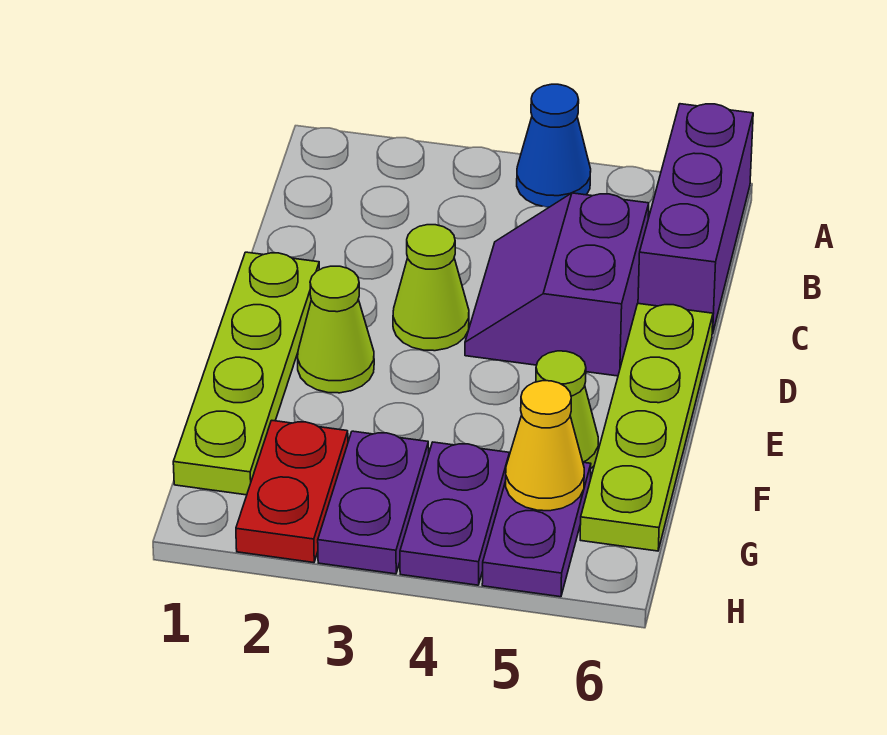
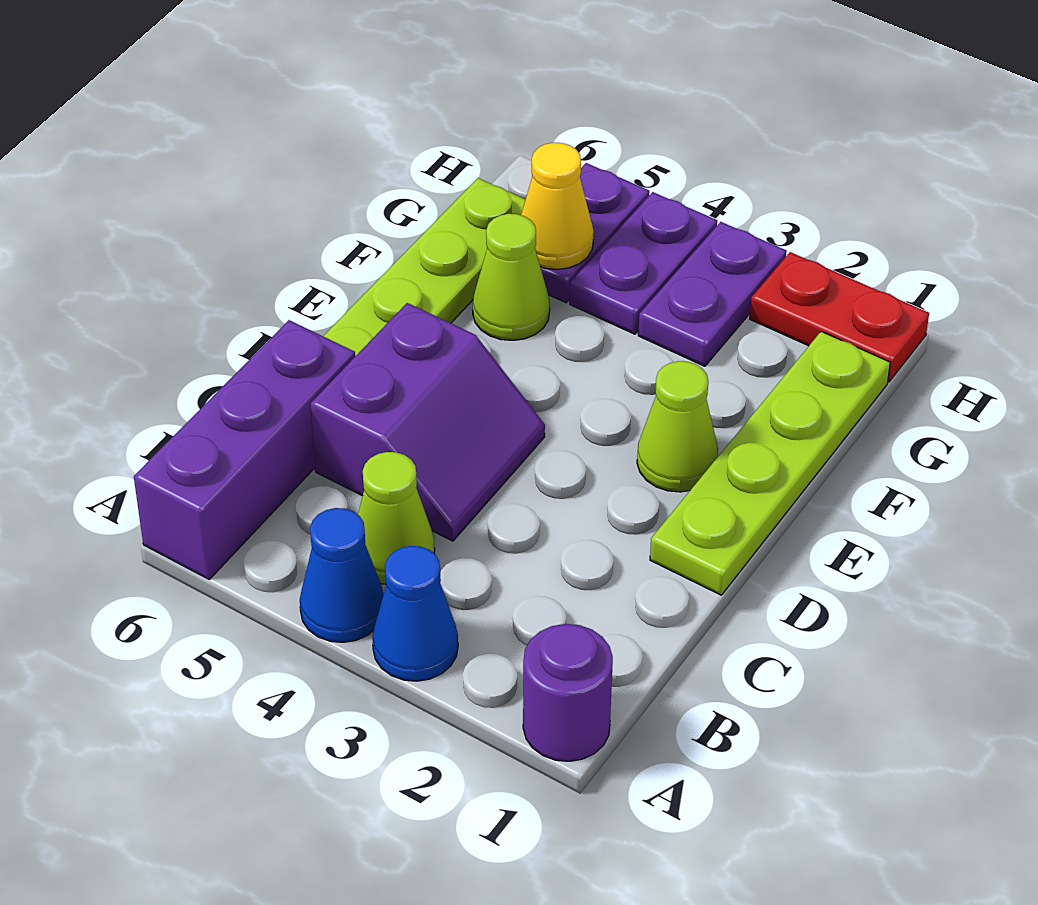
none -> purple 1x1 round brick [523,624,613,761]
none -> blue 1x1 cone [372,546,458,681]
lime 1x1 cone [393,225,469,351] -> lime 1x1 cone moved to [358,452,435,584]
red 1x2 plate [236,420,348,563] -> red 1x2 plate turned to [750,252,929,382]

